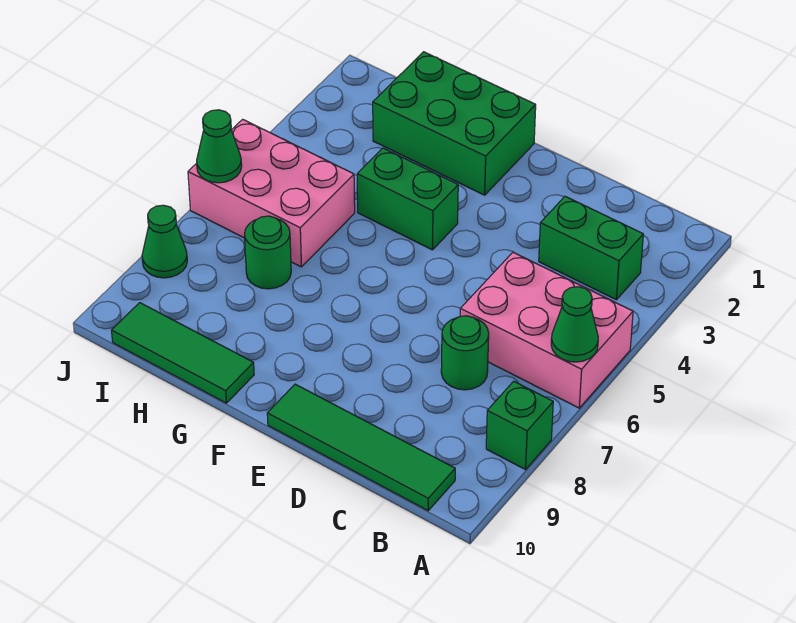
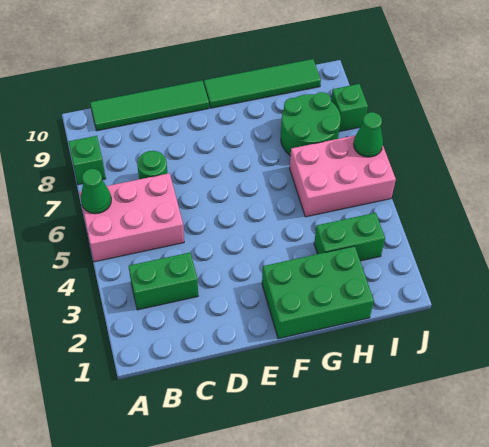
green 1x2 brick [357,148,458,250] -> green 1x2 brick moved to [314,213,385,261]
green 1x3 tile [112,303,254,403] -> green 1x4 tile [204,59,321,108]
green 1x1 round brick [245,216,291,289] -> green 2x2 round brick [281,92,341,156]
green 1x1 cone [142,205,187,278] -> green 1x1 brick [331,84,368,132]

